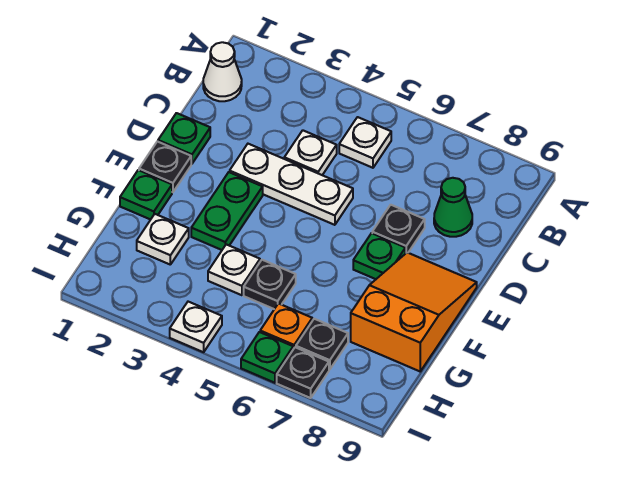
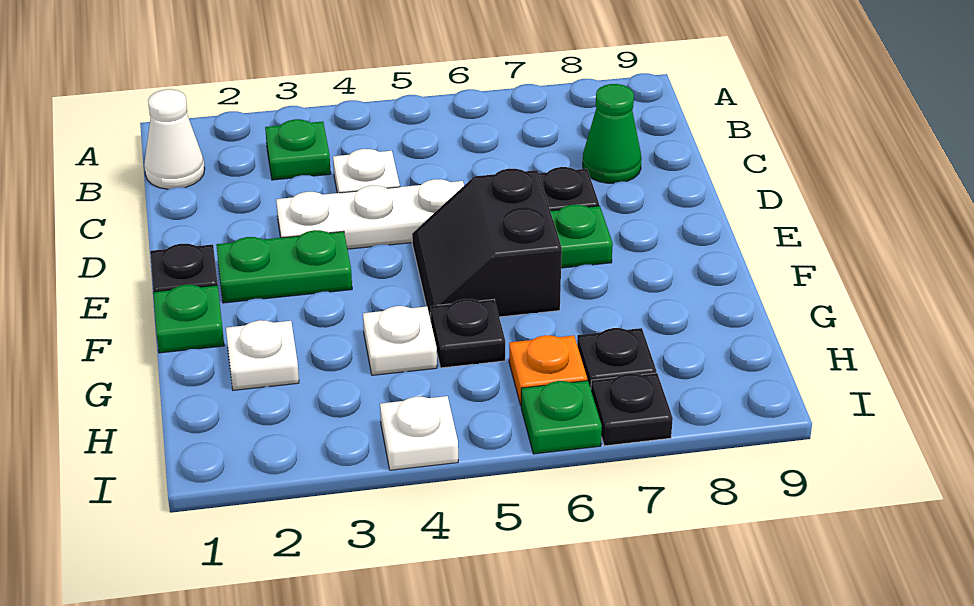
white 1x1 plate [339,117,391,168] -> none
green 1x1 plate [158,113,210,164] -> green 1x1 plate moved to [265,119,331,180]
green 1x2 plate [191,172,263,250] -> green 1x2 plate turned to [216,230,352,303]
none -> black 2x2 slope [412,169,562,320]
orange 2x3 slope [351,253,477,371] -> none

